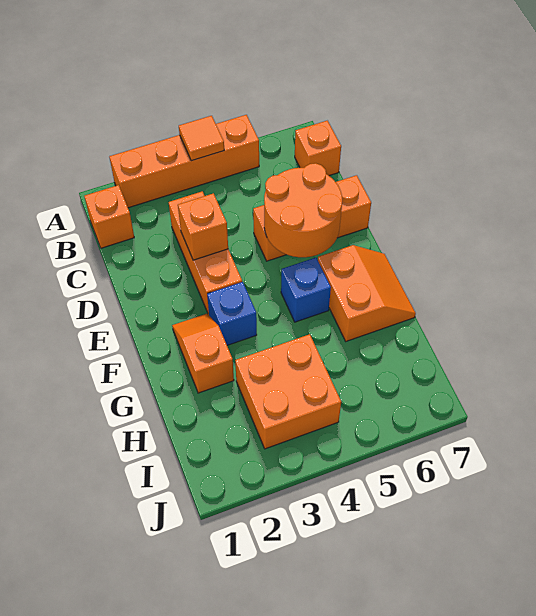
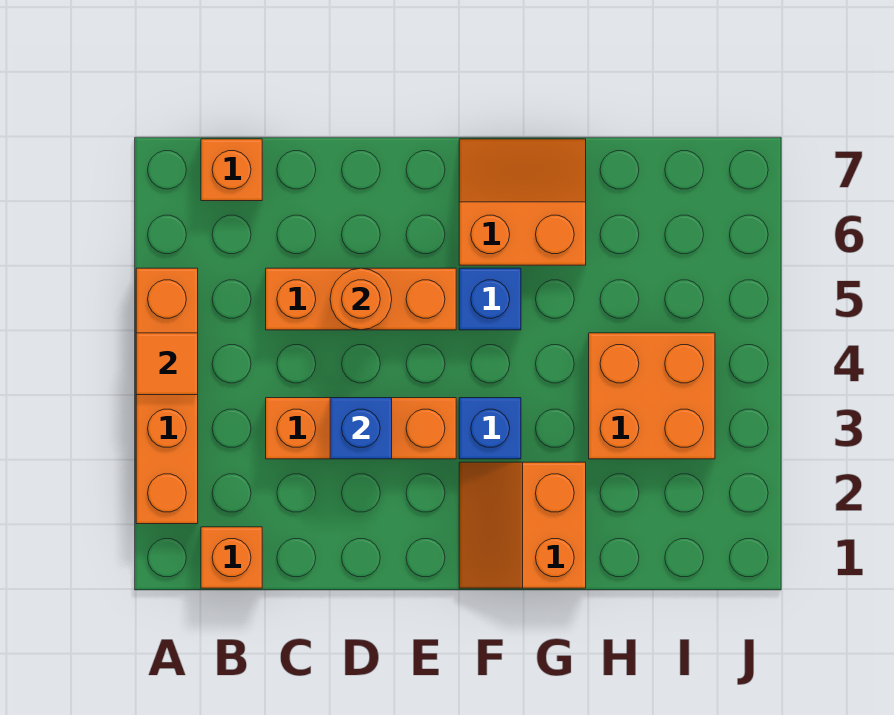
orange 1x1 brick [178,193,228,260] -> blue 1x1 brick [330,398,392,459]
orange 1x3 brick [253,175,371,261] -> orange 1x3 brick turned to [266,268,456,330]
orange 2x2 round brick [264,163,342,257] -> orange 1x1 round brick [330,268,392,330]
orange 1x2 slope [172,314,234,393] -> orange 2x2 slope [459,462,586,588]

